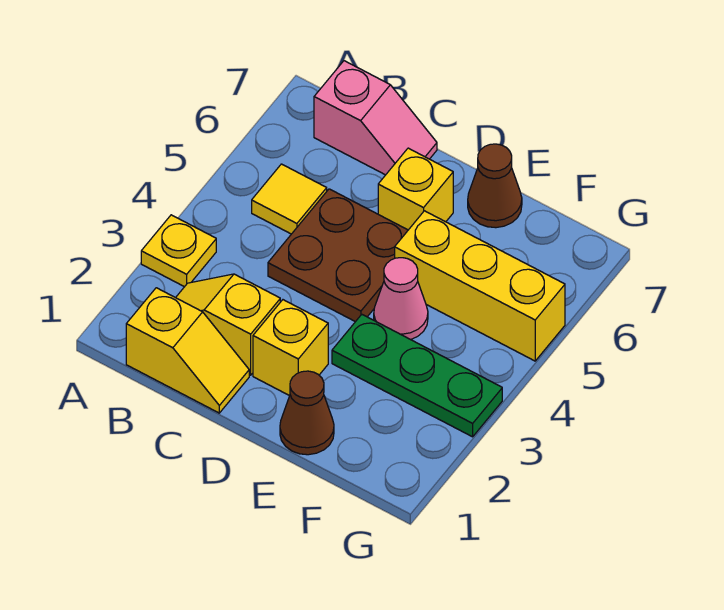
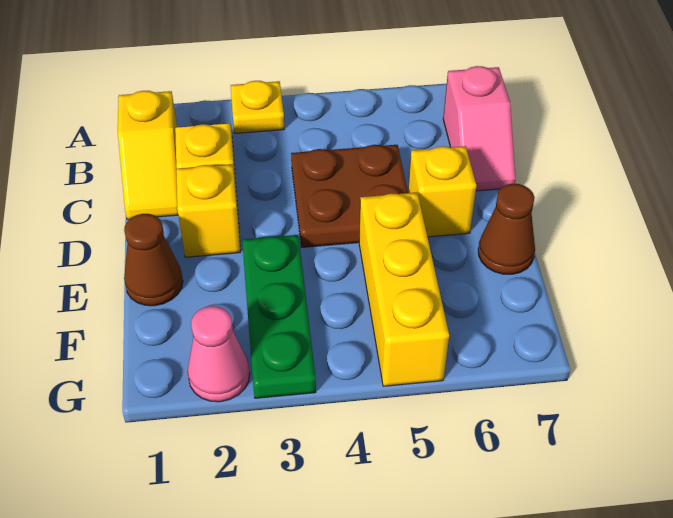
yellow 1x1 tile [252,164,327,234] -> none
pink 1x1 cone [374,258,428,340] -> pink 1x1 cone moved to [187,306,250,402]

